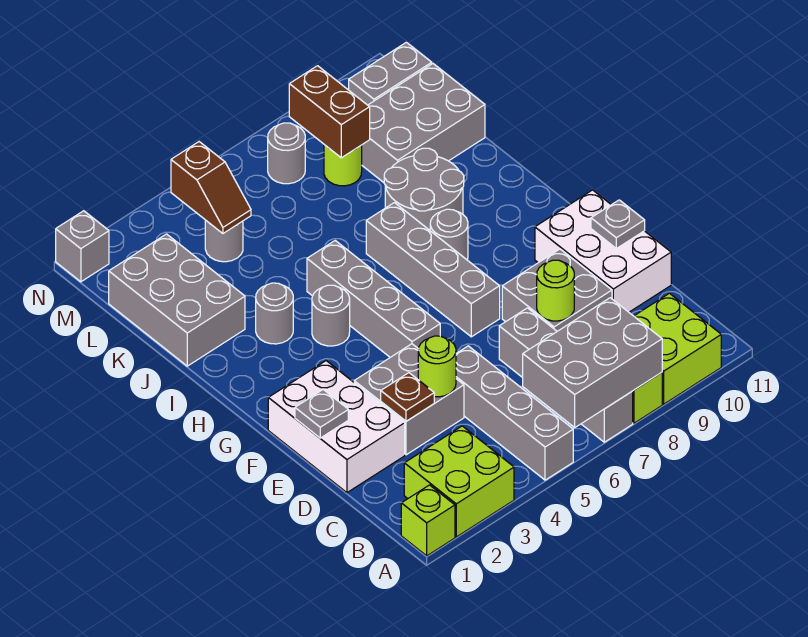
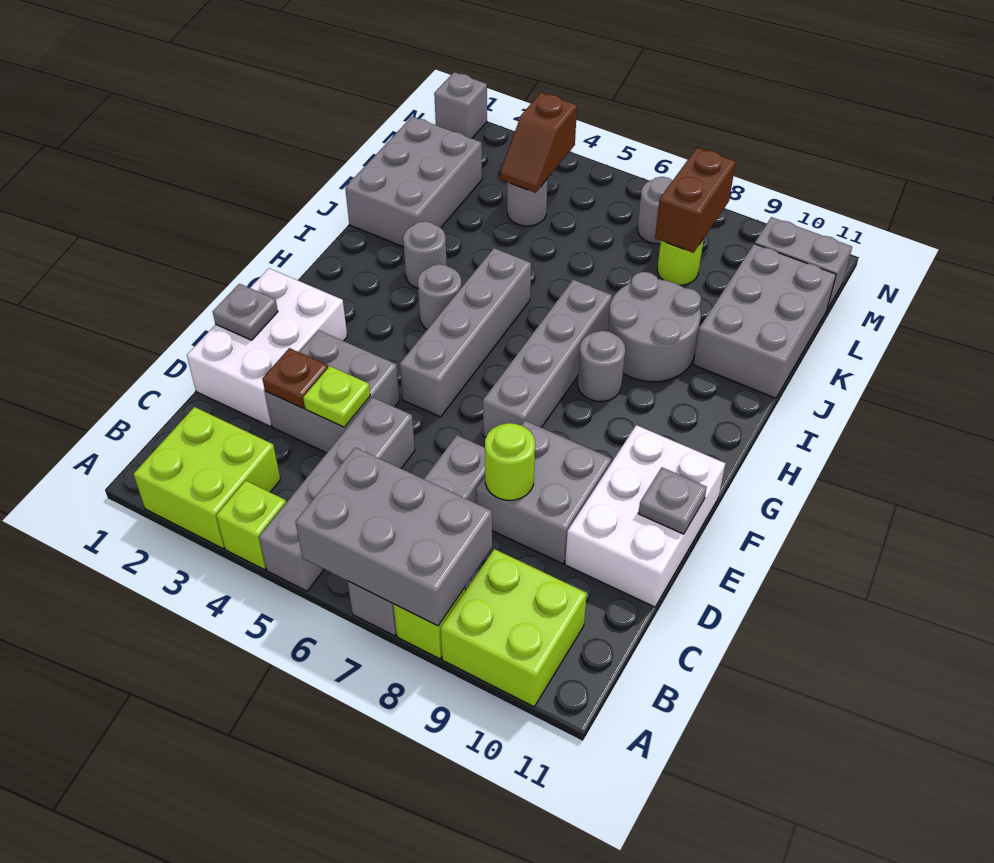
lime 1x1 brick [401,485,455,556] -> lime 1x1 brick moved to [216,481,286,570]
lime 1x1 round brick [418,336,456,397] -> lime 1x1 plate [303,366,370,427]
grey 2x3 brick [362,64,485,183] -> grey 2x3 brick turned to [693,244,836,398]

